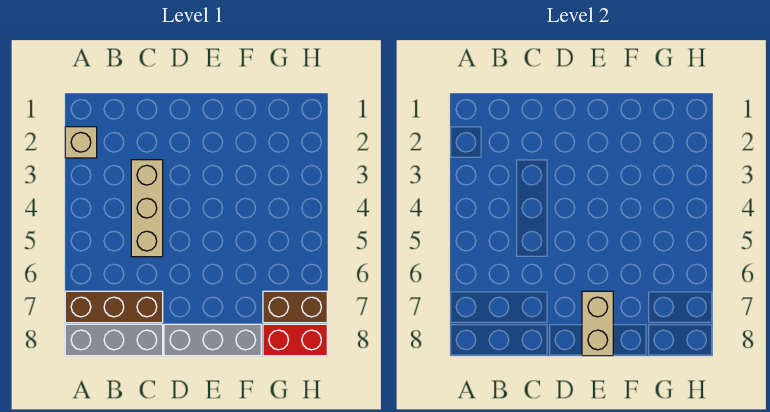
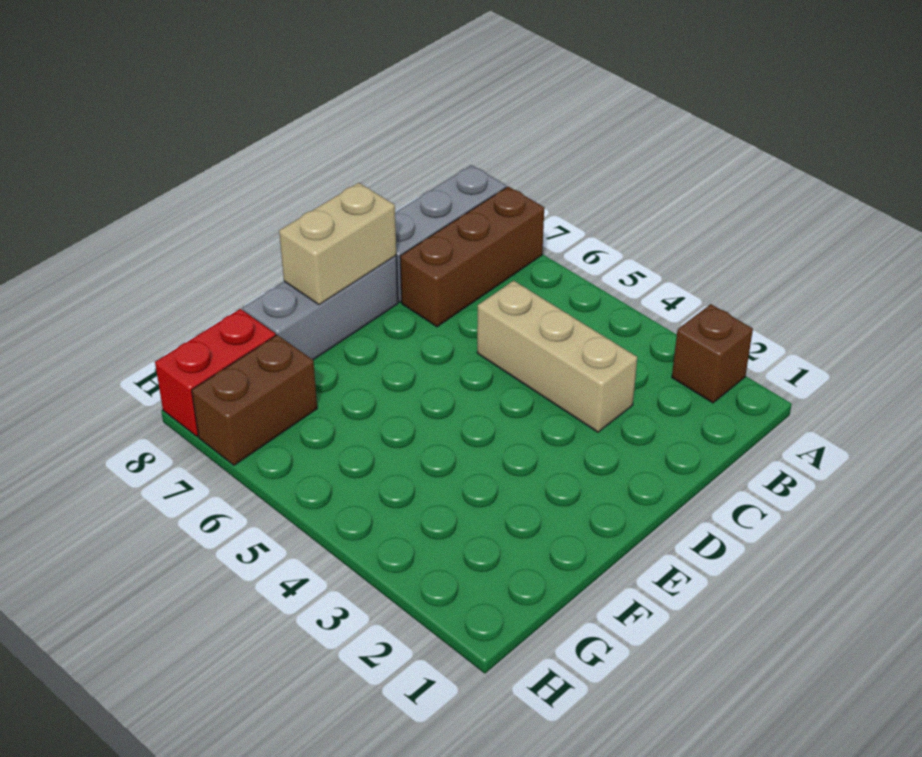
tan 1x1 brick [65,127,97,158] -> brown 1x1 brick [672,304,753,403]
tan 1x2 brick [582,291,613,356] -> tan 1x2 brick turned to [279,183,396,305]

